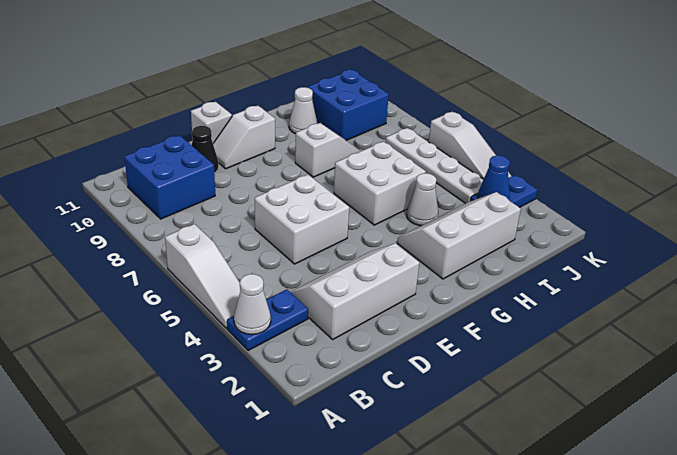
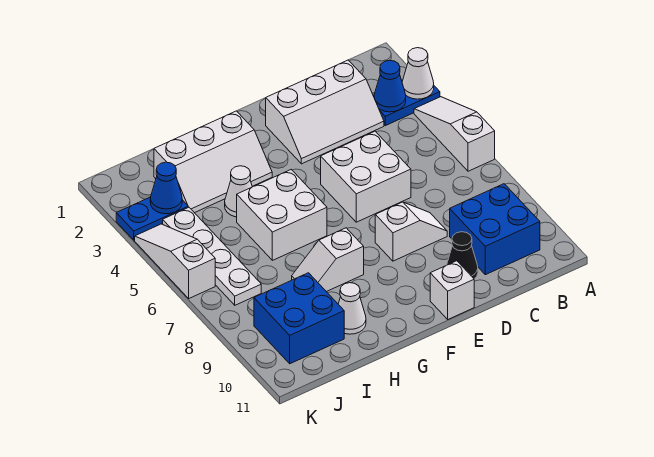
none -> blue 1x1 cone [374,60,406,112]
white 1x2 slope [213,106,275,169] -> white 1x2 slope moved to [375,202,447,261]

